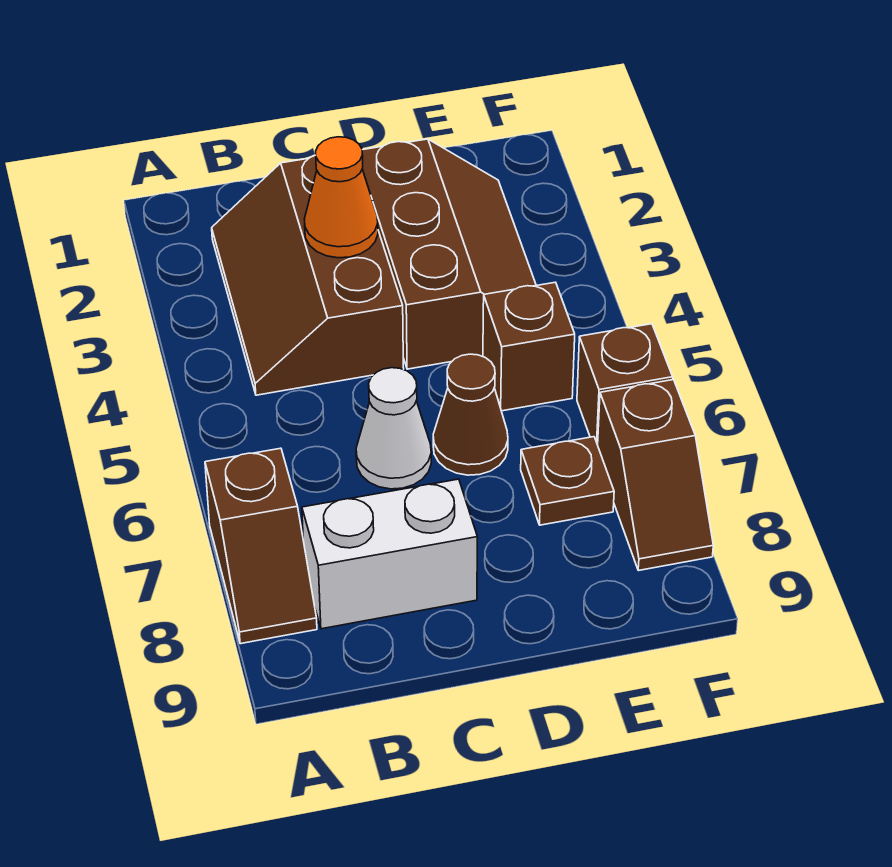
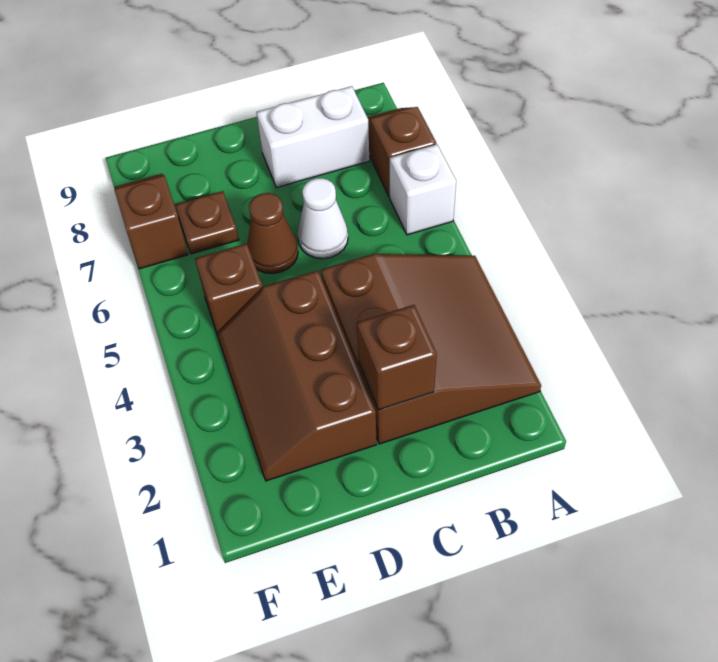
none -> white 1x1 brick [390,144,456,235]
brown 2x3 slope [212,155,404,395] -> brown 3x3 slope [321,254,541,444]
orange 1x1 cone [304,137,378,258] -> none
brown 1x1 brick [577,324,673,445] -> brown 1x1 brick moved to [357,305,437,410]

